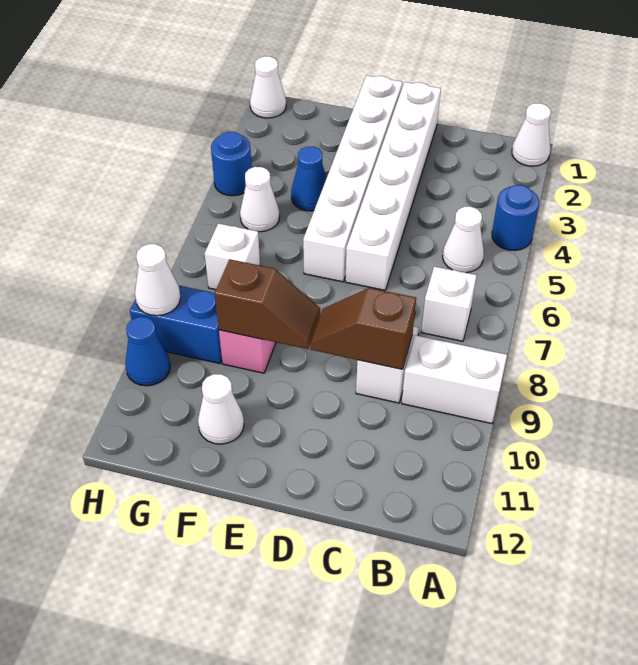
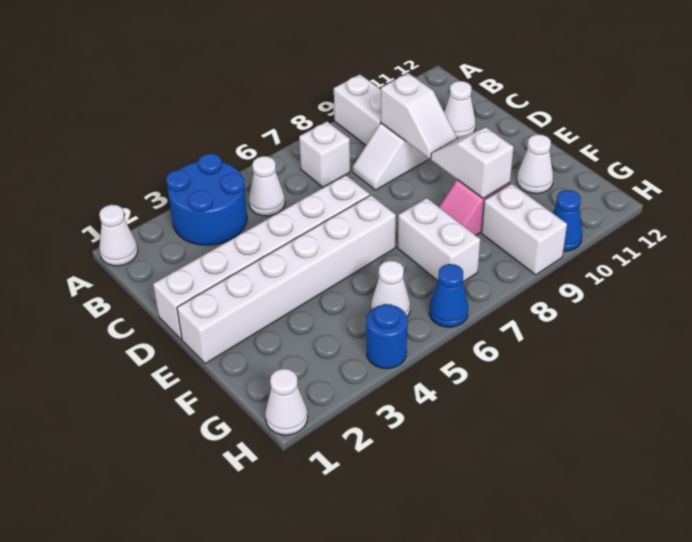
blue 1x1 round brick [492,185,539,251] -> blue 2x2 round brick [166,154,247,245]
brown 1x2 slope [310,288,416,369] -> white 1x2 slope [381,73,457,159]
brown 1x2 slope [215,259,320,349] -> white 1x2 slope [431,128,514,198]
blue 1x1 cone [291,147,327,211] -> blue 1x1 cone moved to [429,264,468,327]
white 1x1 brick [205,223,260,290] -> white 1x2 brick [398,198,480,282]
blue 1x2 brick [130,286,222,364] -> white 1x2 brick [482,184,567,275]
white 1x1 cone [135,244,181,316] -> white 1x1 cone moved to [444,81,476,138]

